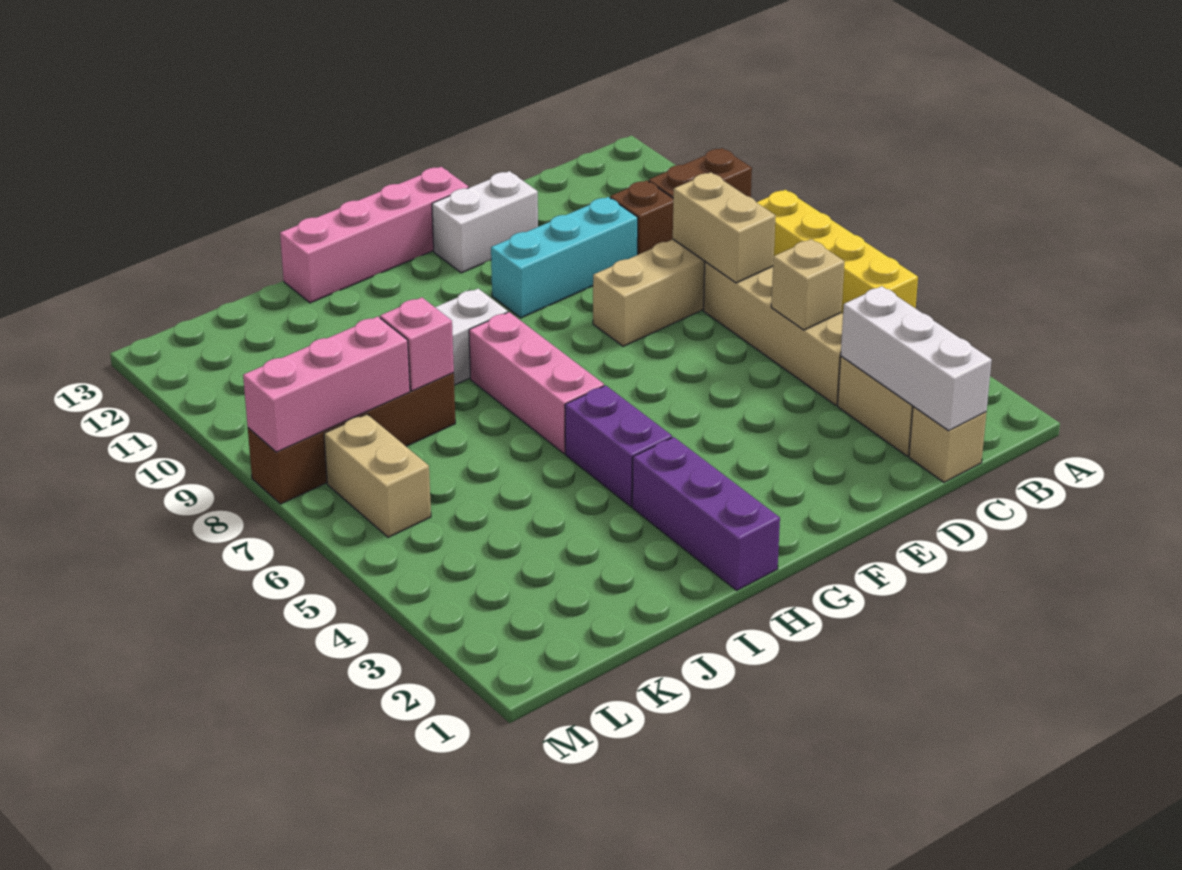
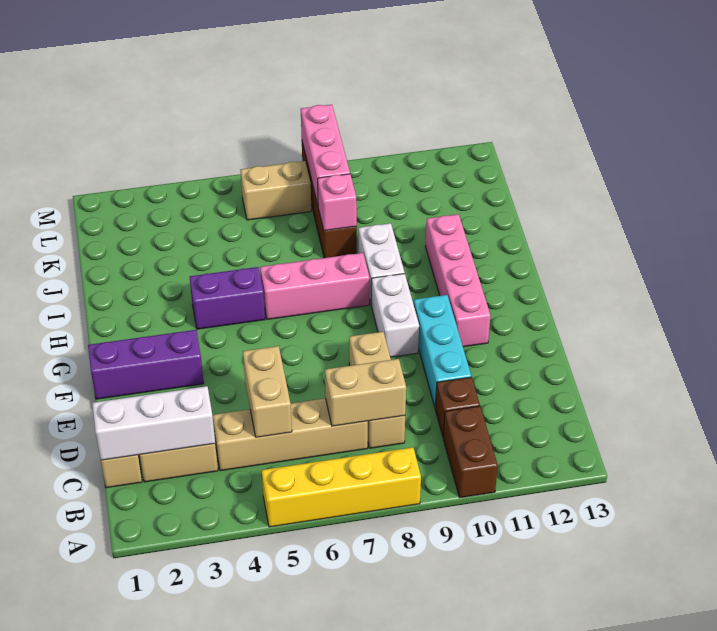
tan 1x1 brick [771,239,844,330] -> tan 1x2 brick [243,346,292,437]
white 1x2 brick [432,171,538,273] -> white 1x2 brick moved to [371,274,419,357]
pink 1x4 brick [280,167,469,303] -> pink 1x4 brick moved to [425,214,491,347]
purple 1x3 brick [632,437,780,590] -> purple 1x3 brick moved to [88,330,204,399]

